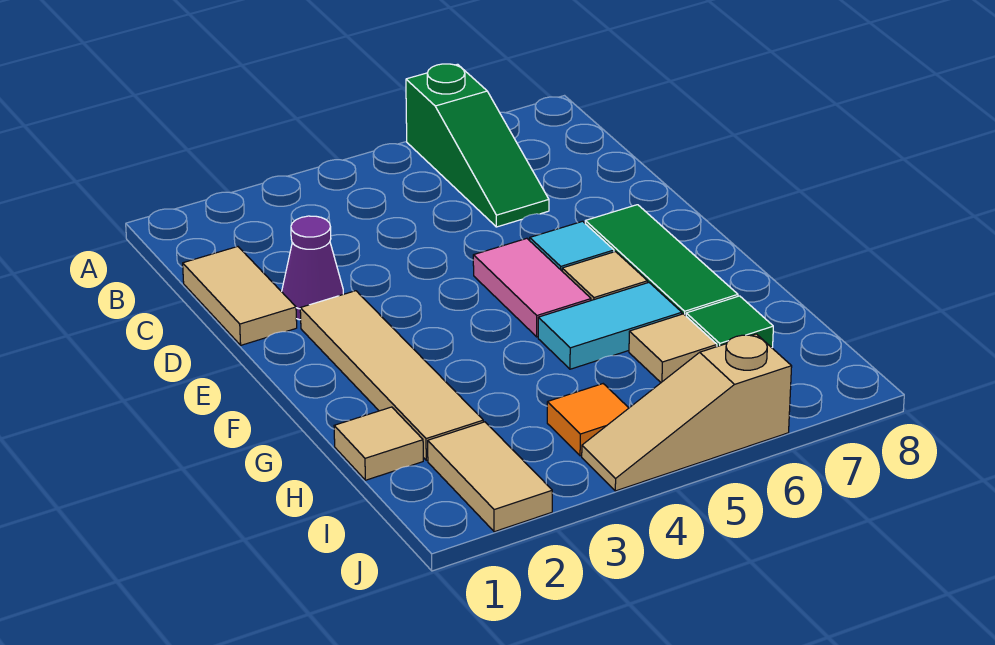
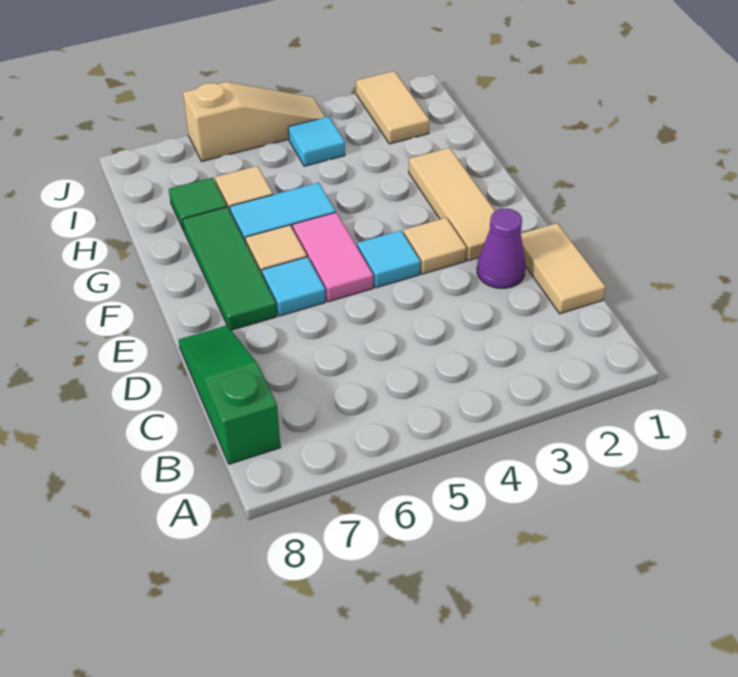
green 1x3 slope [406,64,549,227] -> green 1x3 slope moved to [179,325,281,464]
tan 1x4 tile [300,291,483,460] -> tan 1x3 tile [409,148,495,261]
none -> cyan 1x1 tile [357,230,420,288]
tan 1x1 tile [334,407,423,480] -> tan 1x1 tile moved to [403,218,467,274]
orange 1x1 tile [547,384,628,456] -> cyan 1x1 tile [288,116,345,166]

